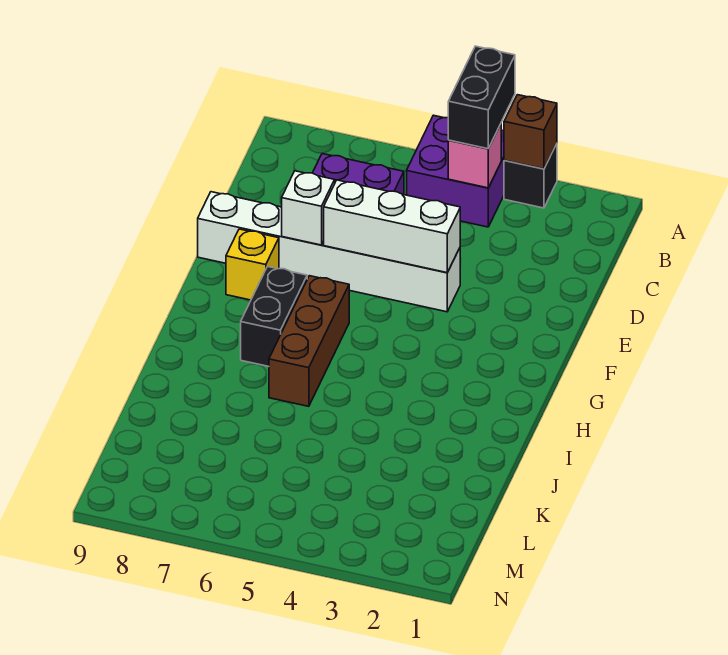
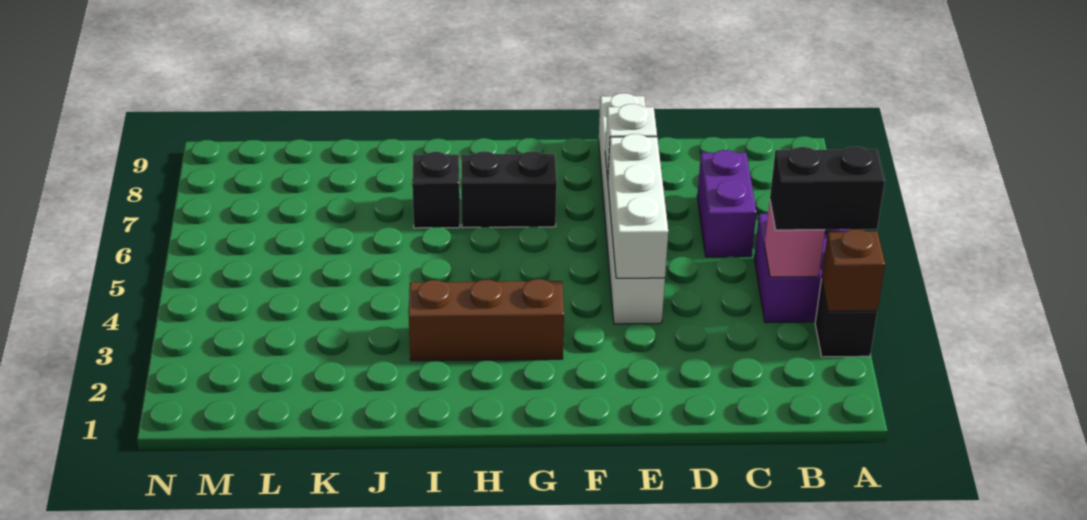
yellow 1x1 brick [226,229,279,300] -> none
brown 1x3 brick [269,276,349,406] -> brown 1x3 brick moved to [409,279,564,361]
none -> black 1x1 brick [412,152,460,228]

